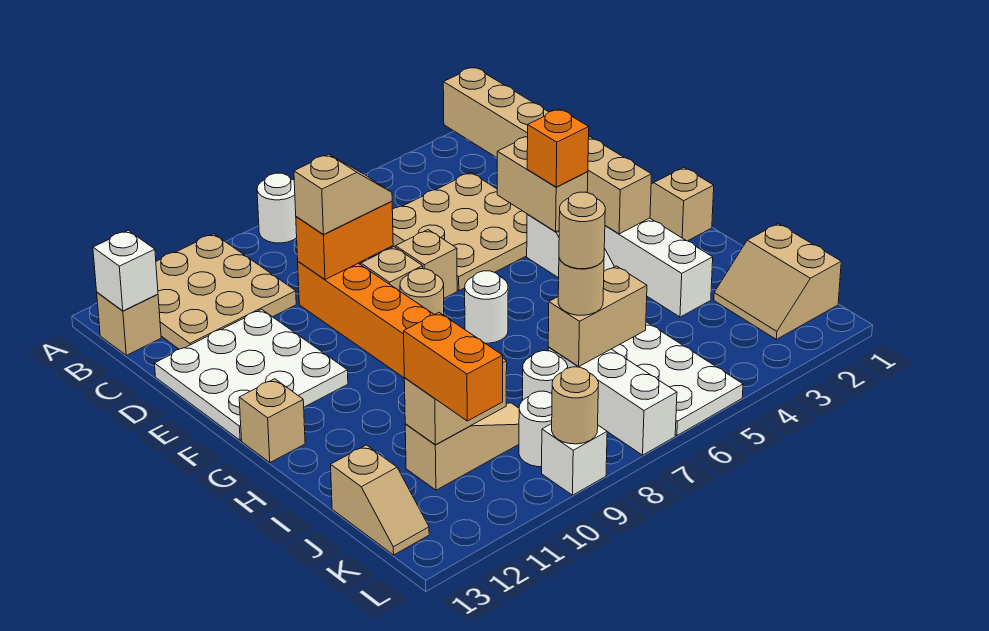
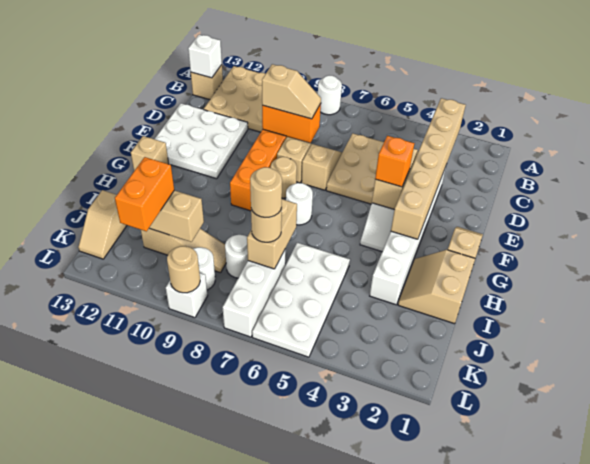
tan 2x2 slope [714,224,841,339] -> tan 2x2 slope moved to [398,250,475,324]
tan 1x2 brick [548,266,647,366] -> tan 1x2 brick turned to [247,199,297,269]

